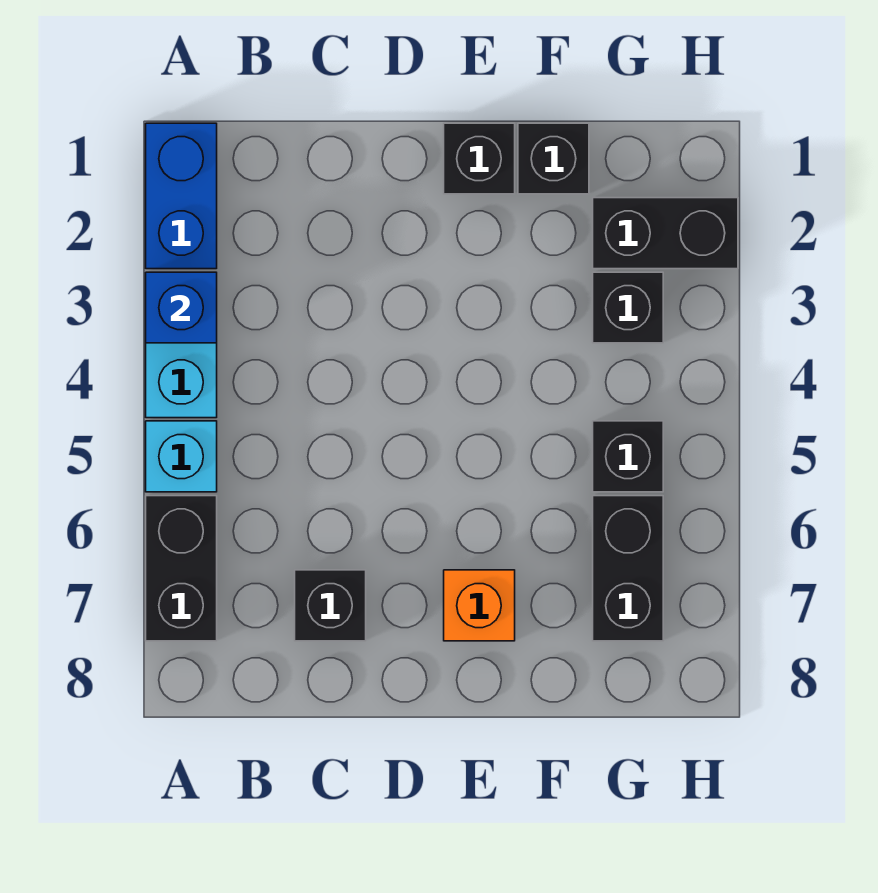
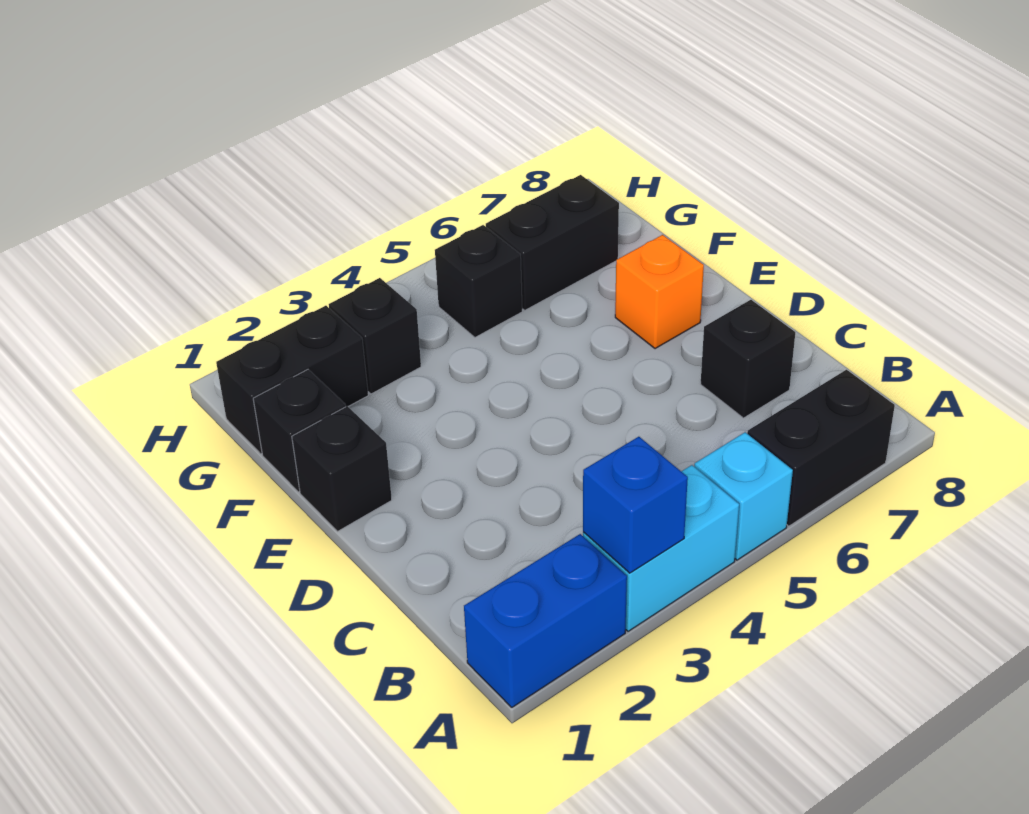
black 1x2 brick [593,198,738,269] -> black 1x2 brick turned to [216,306,368,454]

